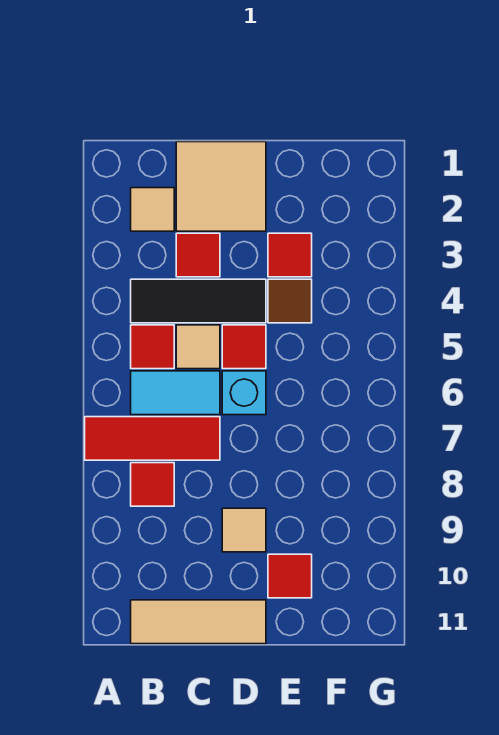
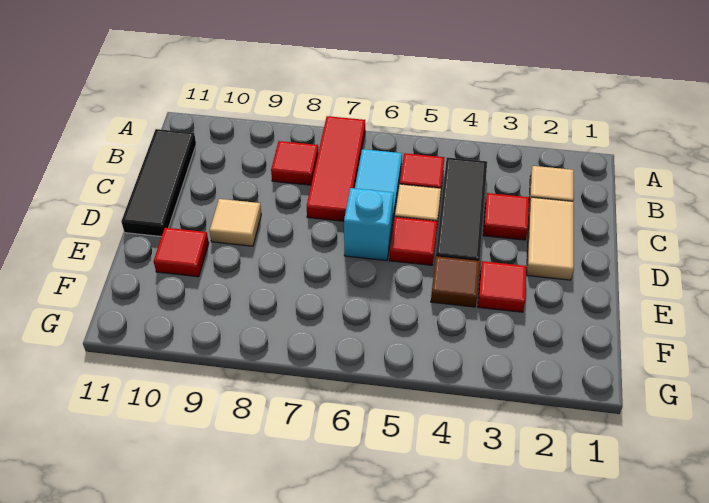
tan 1x3 tile [131,600,266,644] -> black 1x3 tile [121,129,196,237]
tan 2x2 tile [176,142,266,231] -> tan 1x2 tile [527,198,574,280]

